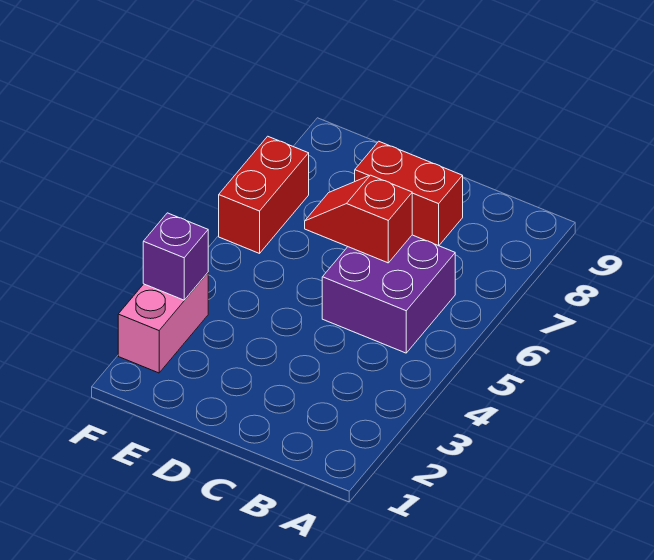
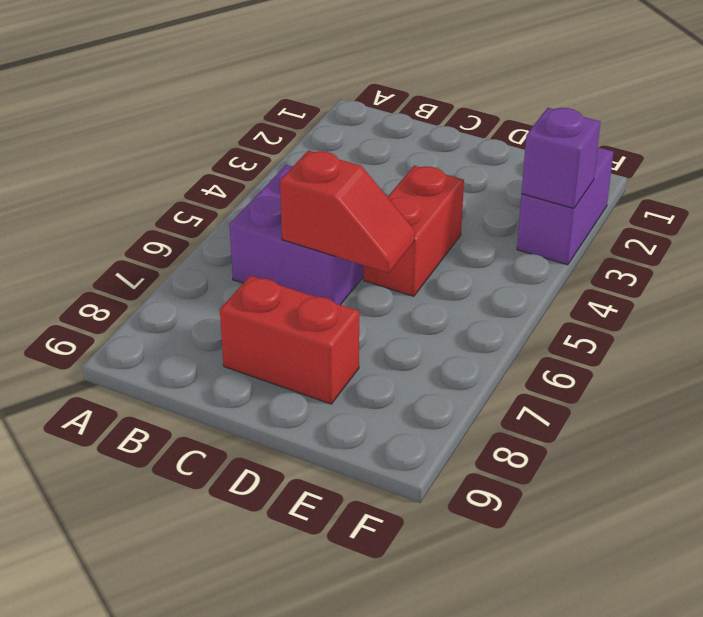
pink 1x2 brick [118,273,208,373] -> purple 1x2 brick [517,147,613,265]
red 1x2 brick [219,136,309,253] -> red 1x2 brick moved to [364,166,464,296]

